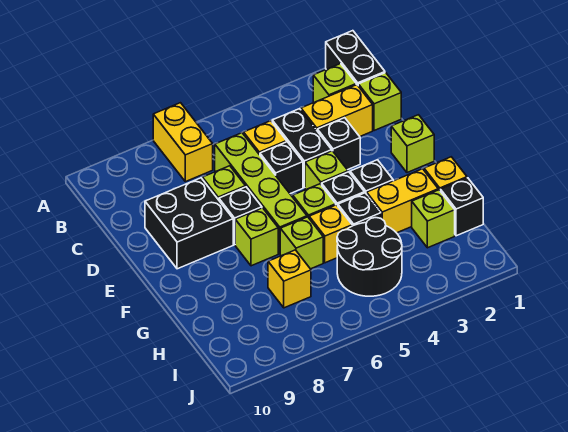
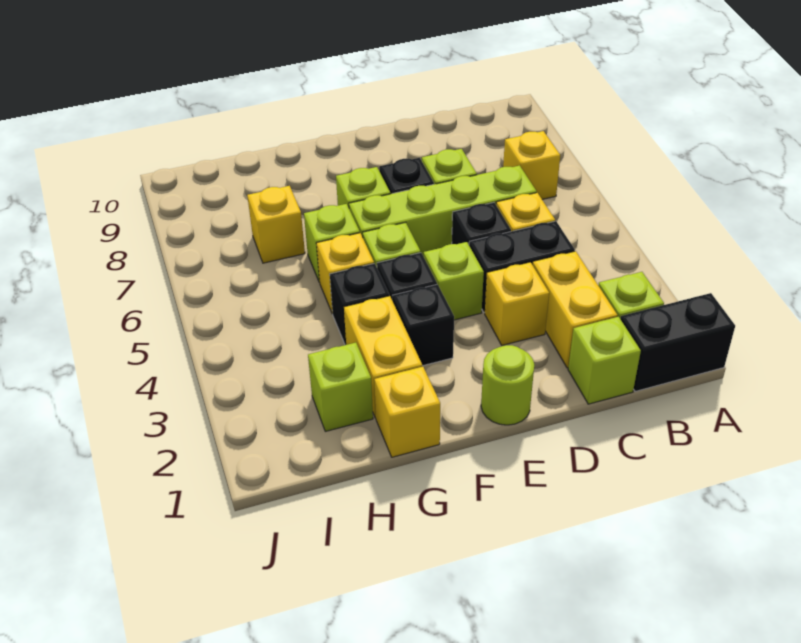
yellow 1x2 brick [153,103,213,182] -> yellow 1x1 brick [503,131,560,200]
black 1x1 brick [317,118,360,170] -> yellow 1x1 brick [485,262,549,345]
black 2x2 brick [145,178,233,269] -> none
lime 1x1 brick [391,115,434,173] -> lime 1x1 round brick [481,345,534,425]
black 1x1 brick [440,178,483,236] -> none
black 2x2 round brick [337,218,402,296] -> none

